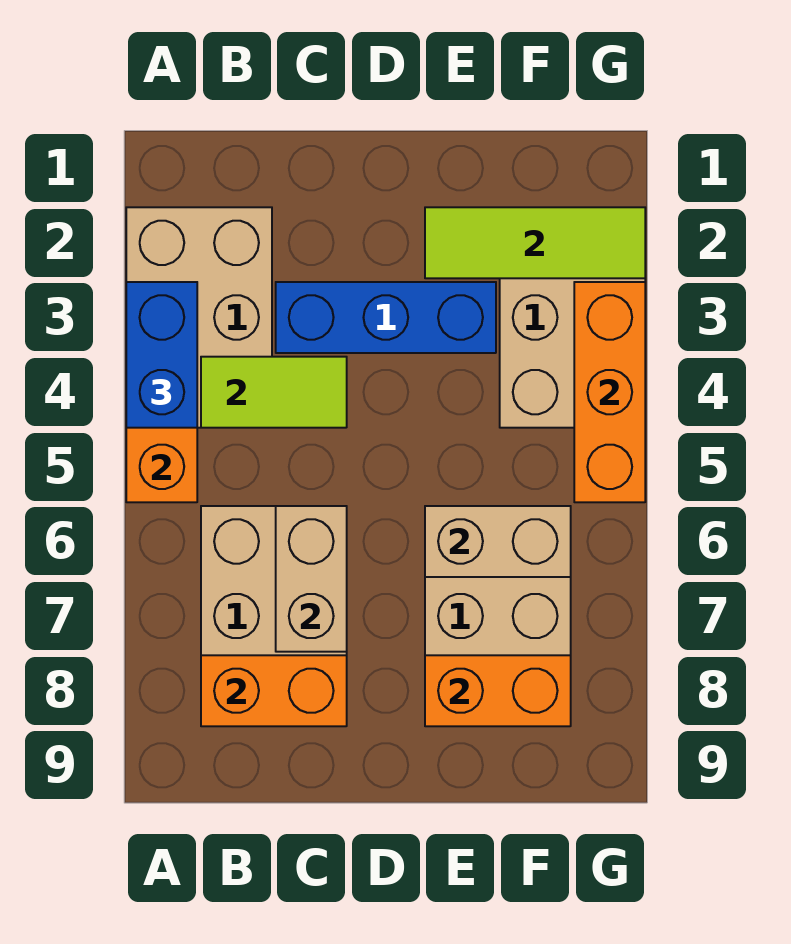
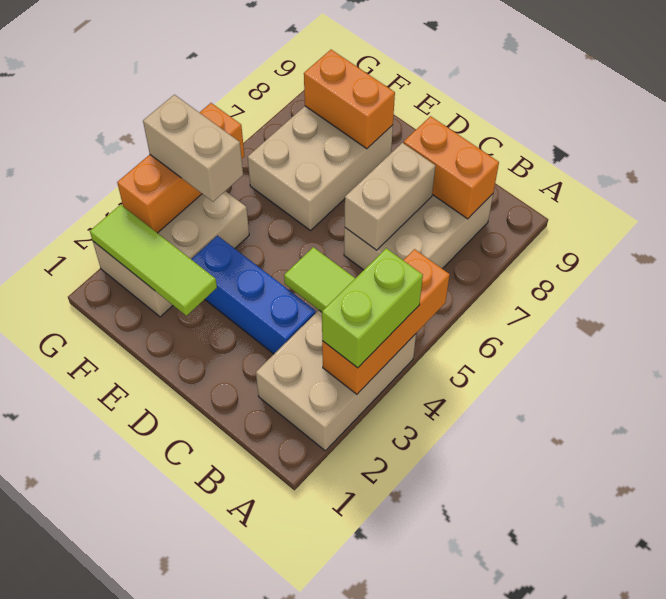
blue 1x2 brick [126,282,197,428] -> lime 1x2 brick [322,248,423,368]
tan 1x2 brick [425,506,571,577] -> tan 1x2 brick moved to [143,95,243,202]

